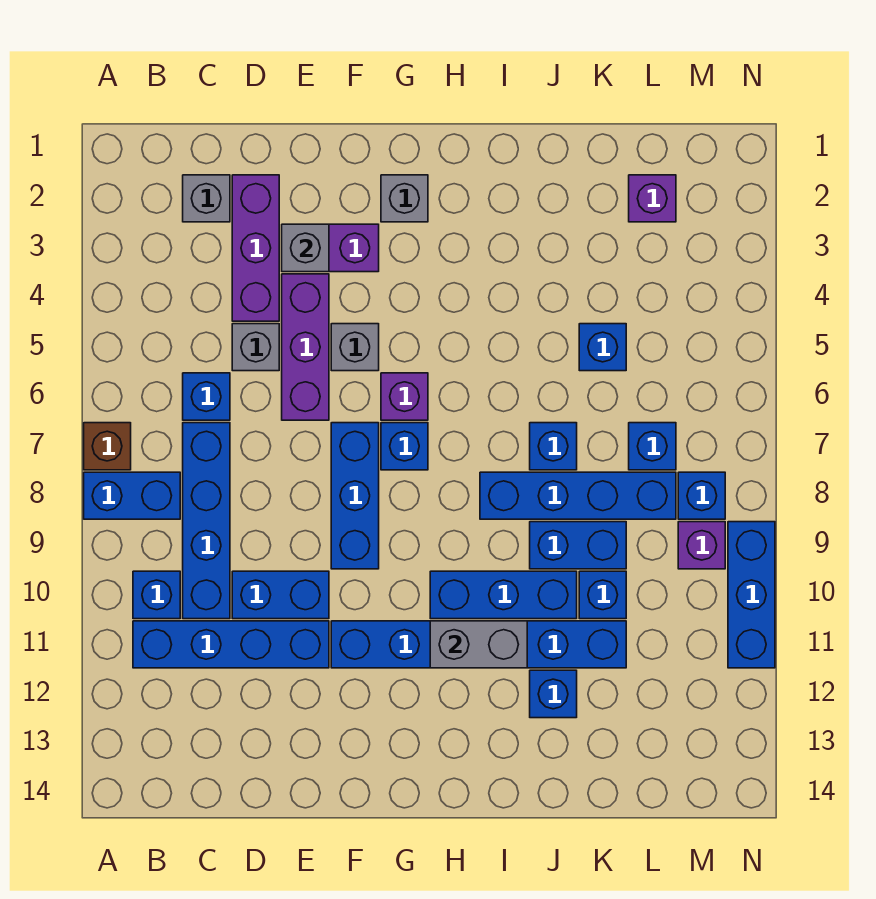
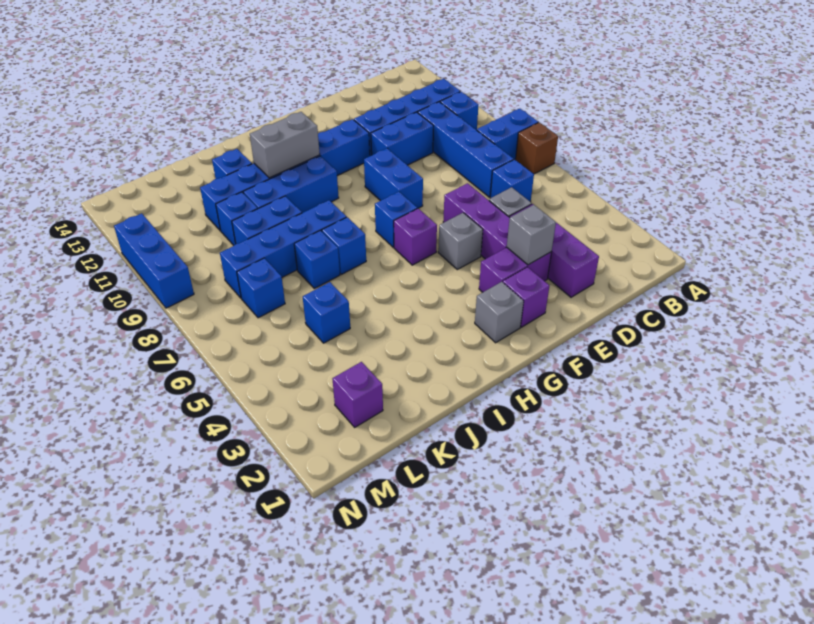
grey 1x1 brick [183,175,230,222] -> none
blue 1x3 brick [331,423,379,569] -> blue 1x2 brick [364,148,423,208]
blue 1x1 brick [678,472,725,519] -> blue 1x1 brick moved to [322,217,366,274]
purple 1x1 brick [678,522,725,569] -> purple 1x1 brick moved to [503,267,549,327]

